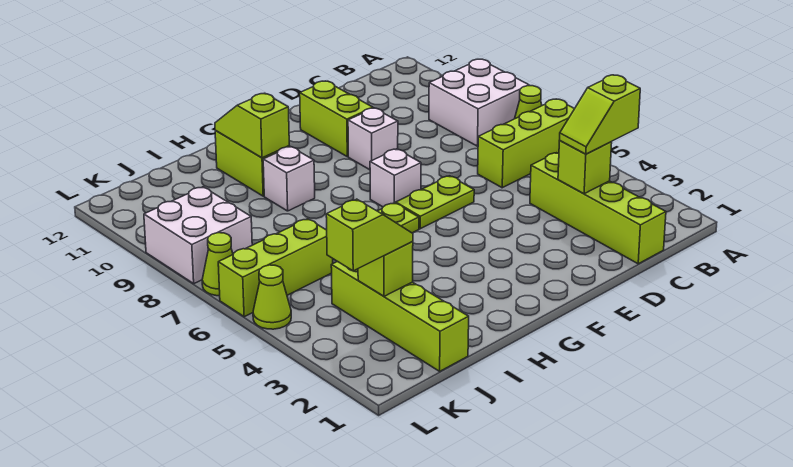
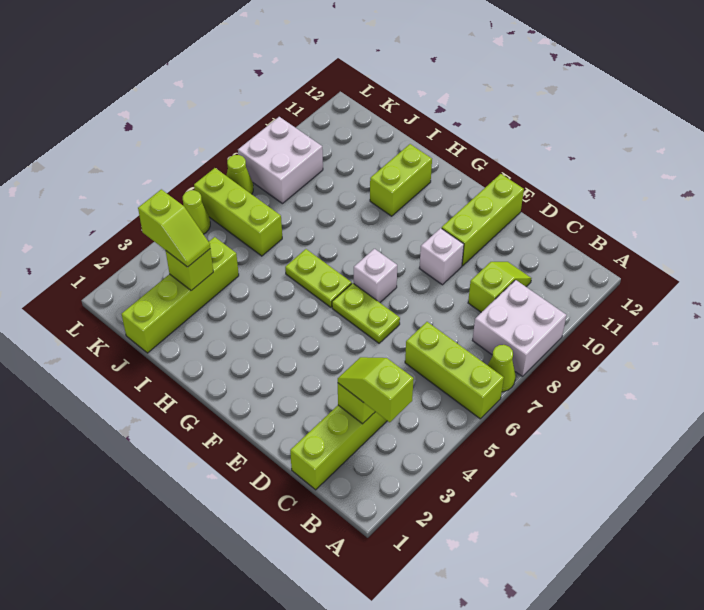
lime 1x2 brick [300,81,373,157] -> lime 1x3 brick [442,174,524,266]
white 1x1 brick [263,147,315,211] -> none
lime 1x2 slope [215,93,289,158] -> lime 1x2 slope moved to [468,262,532,312]

